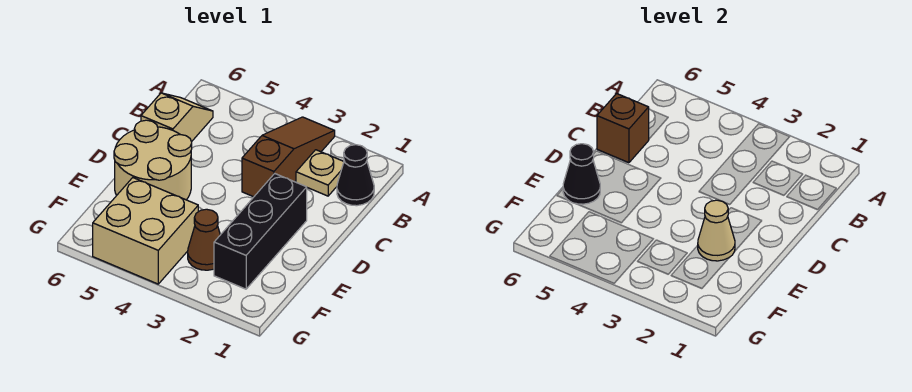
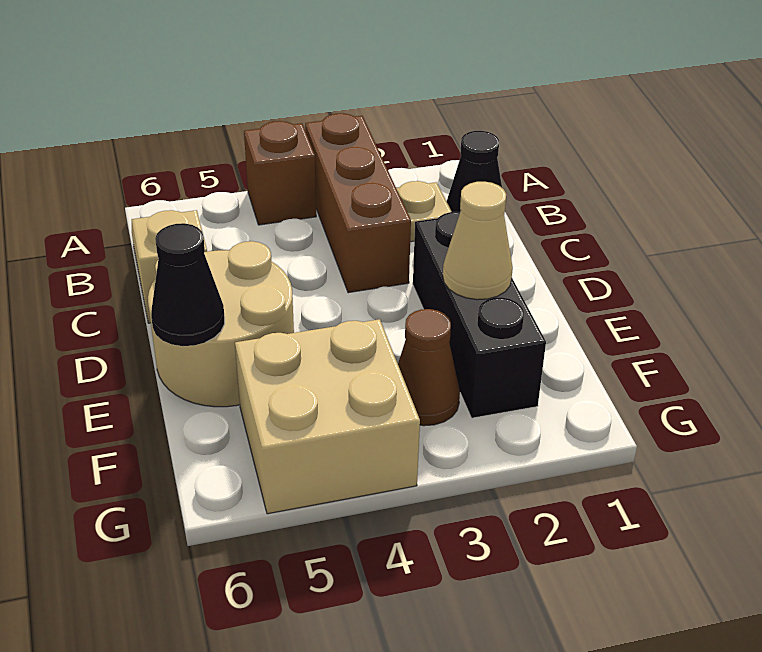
brown 1x3 slope [242,117,335,197] -> brown 1x3 brick [305,113,411,293]
brown 1x1 brick [597,94,649,163] -> brown 1x1 brick moved to [244,121,316,225]

